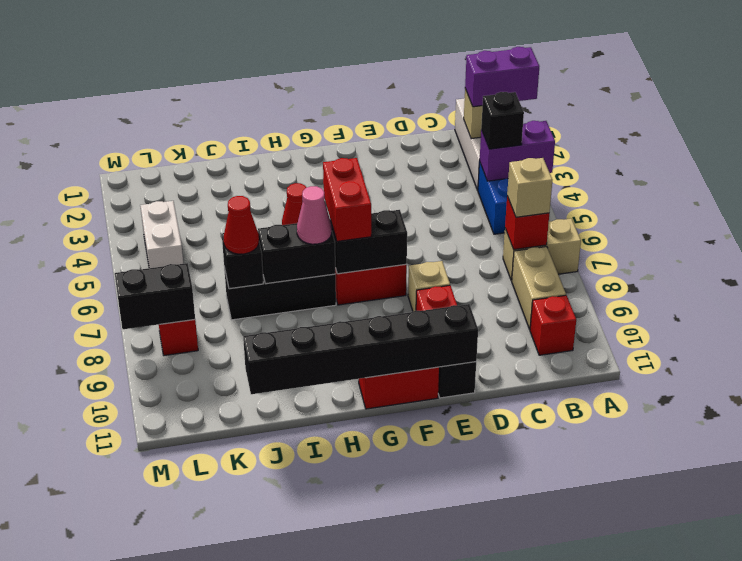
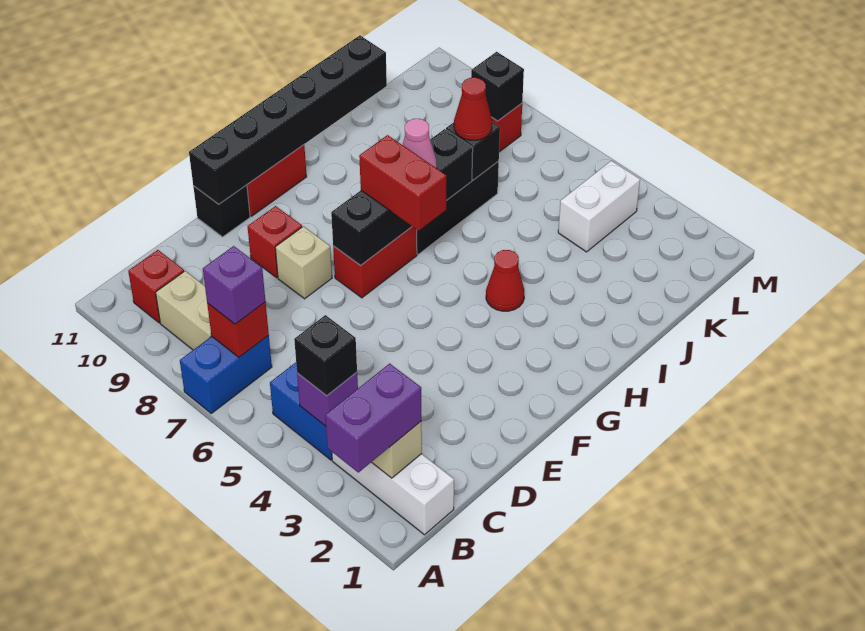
purple 1x2 brick [480,121,555,181] -> purple 1x1 brick [297,372,358,426]
tan 1x2 brick [503,219,581,280] -> blue 1x2 brick [180,336,272,413]
tan 1x1 brick [507,158,552,217] -> purple 1x1 brick [203,246,265,324]
white 1x2 brick [140,201,183,268] -> white 1x2 brick turned to [558,161,640,252]
black 1x2 brick [115,263,195,329] -> black 1x1 brick [471,52,524,121]

